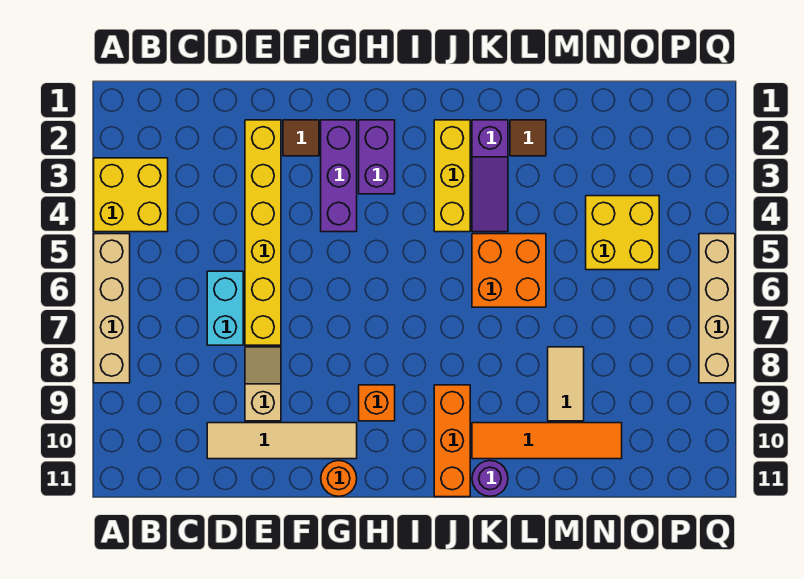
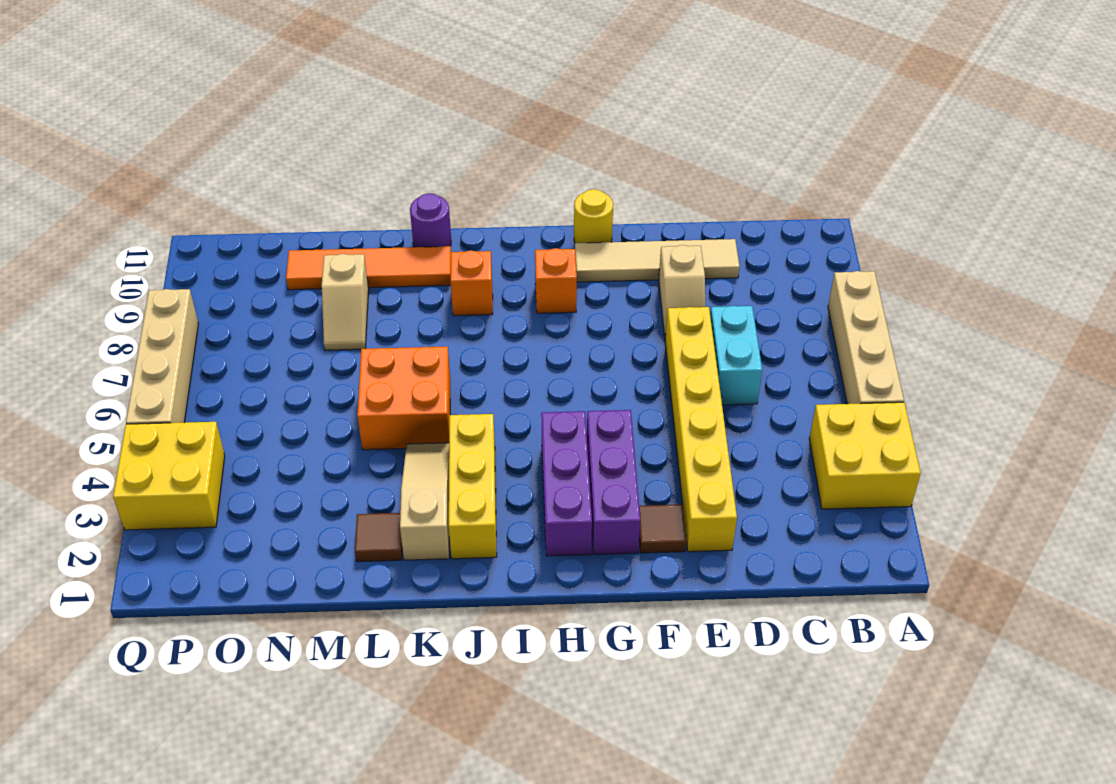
orange 1x1 round brick [321,461,357,496] -> yellow 1x1 round brick [574,189,613,243]
purple 1x2 brick [359,120,395,194] -> purple 1x3 brick [541,411,592,556]
orange 1x3 brick [434,385,470,497] -> orange 1x1 brick [451,250,493,316]
purple 1x3 slope [472,120,508,232] -> tan 1x3 slope [400,443,449,560]
tan 1x2 tile [548,347,584,421] -> tan 1x2 slope [322,254,369,350]
yellow 2x2 brick [586,196,659,270] -> yellow 2x2 brick moved to [113,422,225,530]

